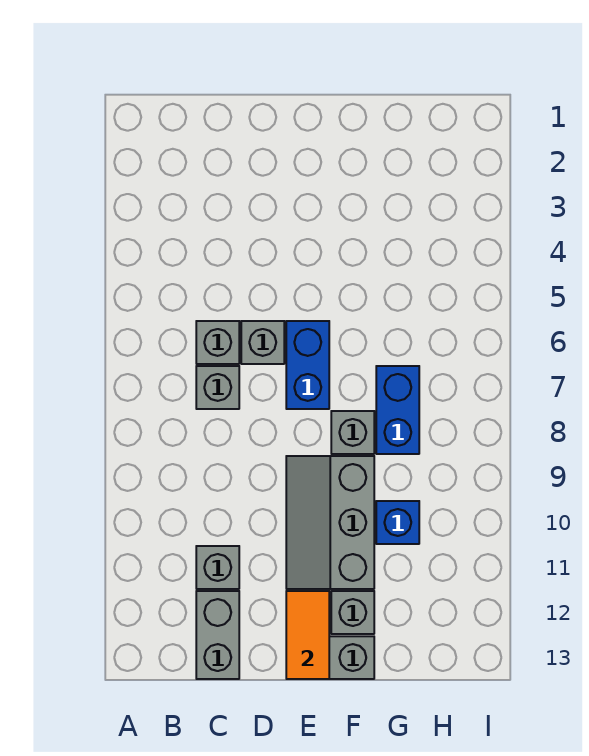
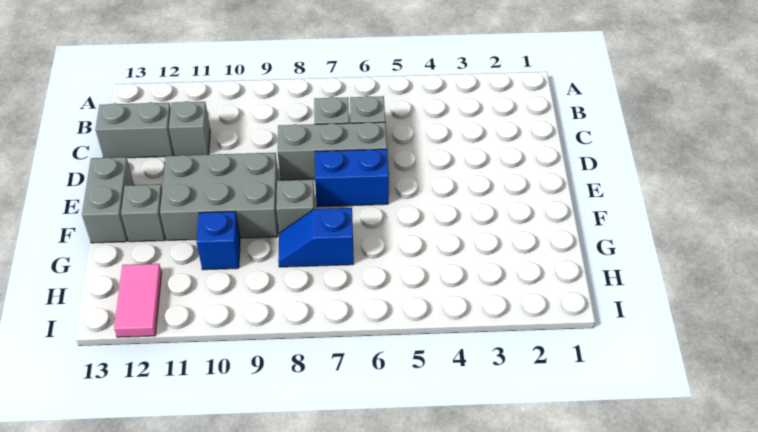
grey 1x1 brick [241,321,284,364] -> grey 1x3 brick [278,122,387,180]
grey 2x3 slope [286,456,374,589] -> grey 2x3 brick [160,153,279,240]
orange 1x2 tile [286,591,329,679] -> none
blue 1x2 brick [376,366,419,454] -> blue 1x2 slope [278,208,354,267]
none -> pink 1x2 tile [114,264,162,337]

